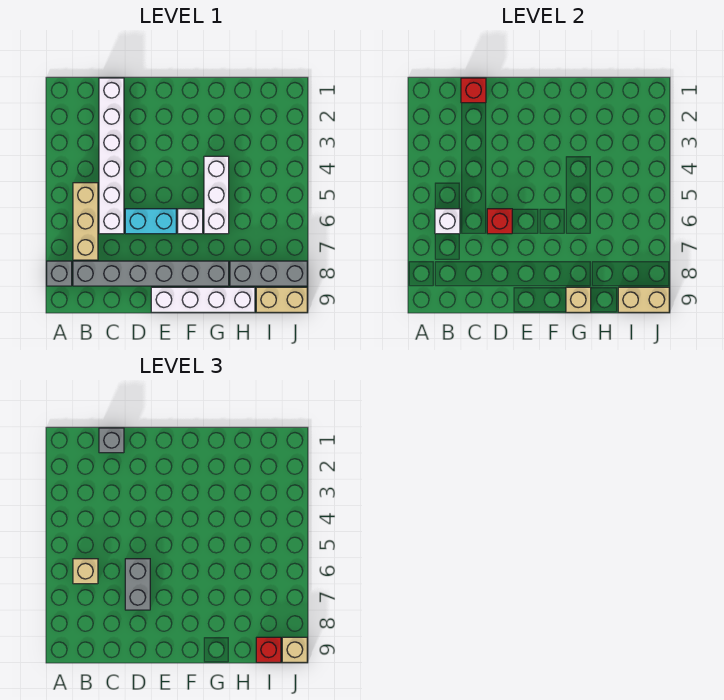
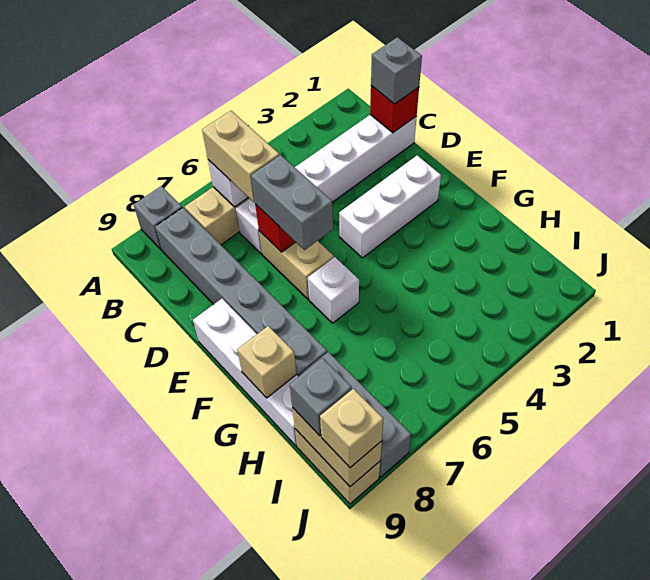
tan 1x1 brick [73,559,98,584] -> tan 1x2 brick [202,111,280,202]
cyan 1x2 brick [125,209,176,234] -> tan 1x2 brick [259,231,334,299]
grey 1x2 brick [125,559,150,610] -> grey 1x2 brick turned to [251,155,333,250]
white 1x3 brick [204,156,229,234] -> white 1x3 brick moved to [339,155,441,258]
red 1x1 brick [256,637,281,662] -> grey 1x1 brick [290,358,352,436]

